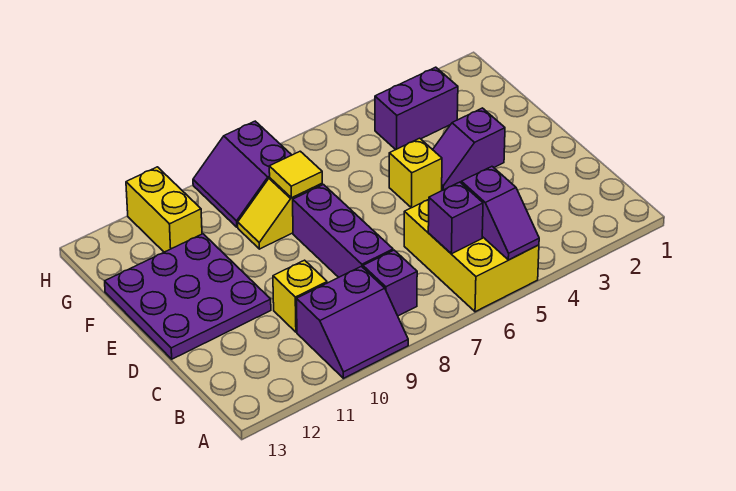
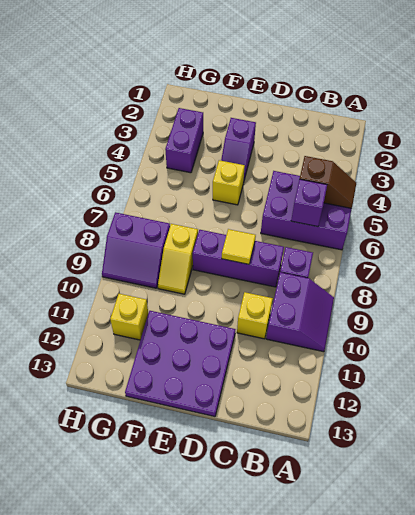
yellow 2x3 brick [404,200,539,312] -> purple 2x3 brick [261,171,352,250]
purple 1x2 slope [461,167,539,260] -> brown 1x2 slope [300,156,356,208]
yellow 1x1 tile [269,151,322,198] -> yellow 1x1 tile moved to [222,229,256,264]
yellow 1x2 brick [126,167,202,252] -> yellow 1x1 brick [110,294,148,340]

